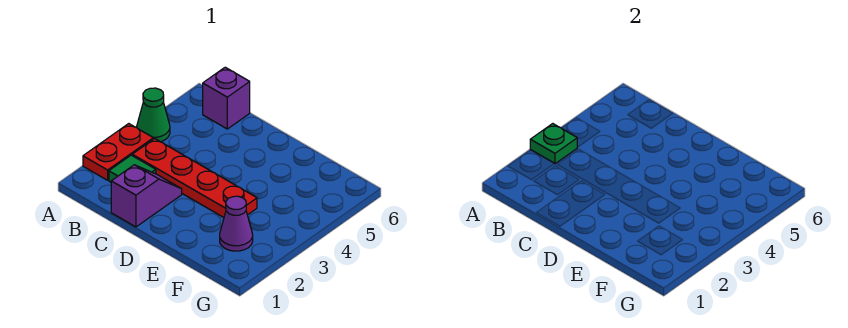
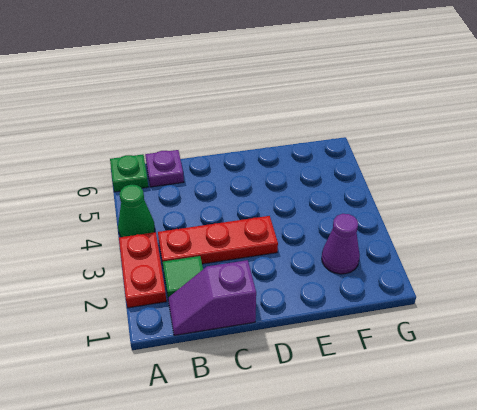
green 1x1 plate [530,124,577,164] -> green 1x1 plate moved to [110,154,148,192]
red 1x4 plate [132,139,257,217] -> red 1x3 plate [158,216,278,264]
purple 1x1 brick [203,67,250,129] -> purple 1x1 plate [145,150,184,187]
purple 1x2 slope [111,165,182,227] -> purple 1x2 slope turned to [168,260,256,335]

